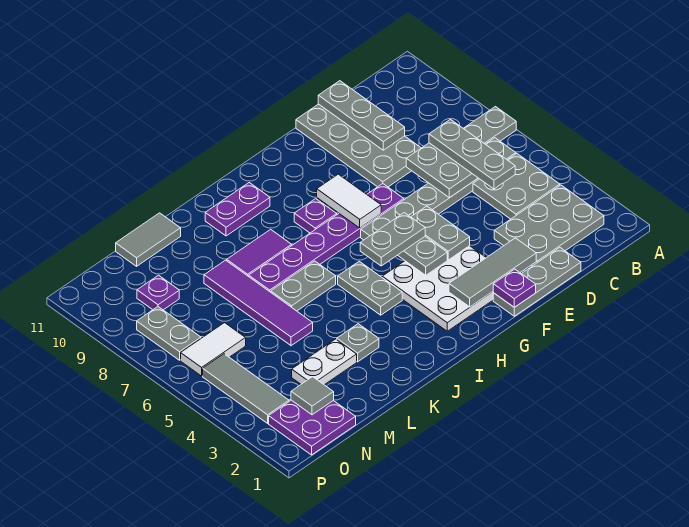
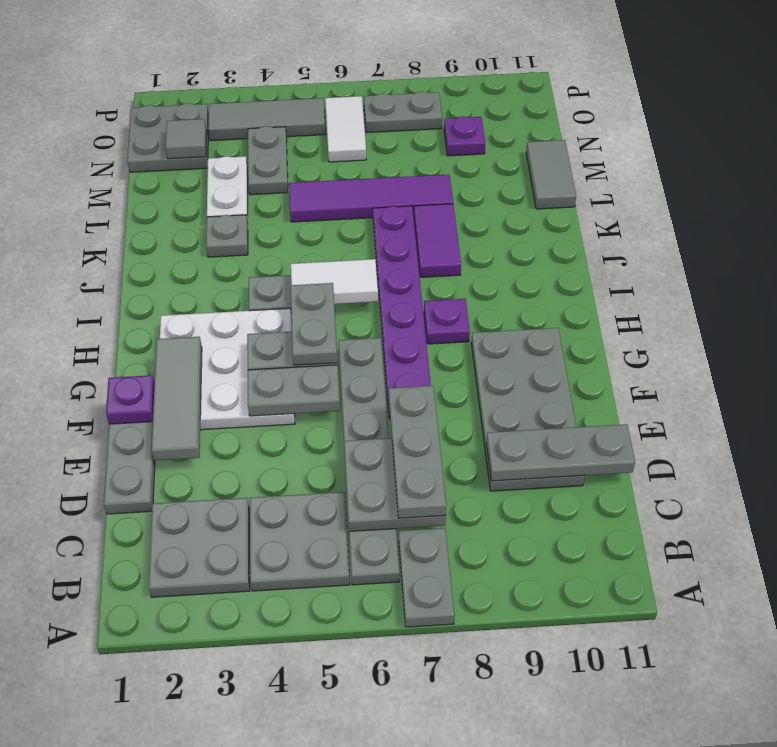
grey 2x3 plate [494,185,604,266] -> grey 2x2 plate [149,498,250,597]
grey 1x3 plate [429,119,515,189] -> grey 1x3 plate turned to [389,386,446,518]
grey 2x4 plate [296,104,421,187] -> grey 2x4 plate turned to [471,328,585,491]
white 1x2 tile [317,174,381,228] -> white 1x2 tile moved to [291,259,378,304]
purple 1x2 plate [205,183,270,236] -> none
grey 1x2 plate [271,261,336,311] -> grey 1x2 plate moved to [248,126,288,195]
purple 2x2 plate [269,400,356,455] -> grey 2x2 plate [127,103,209,172]

